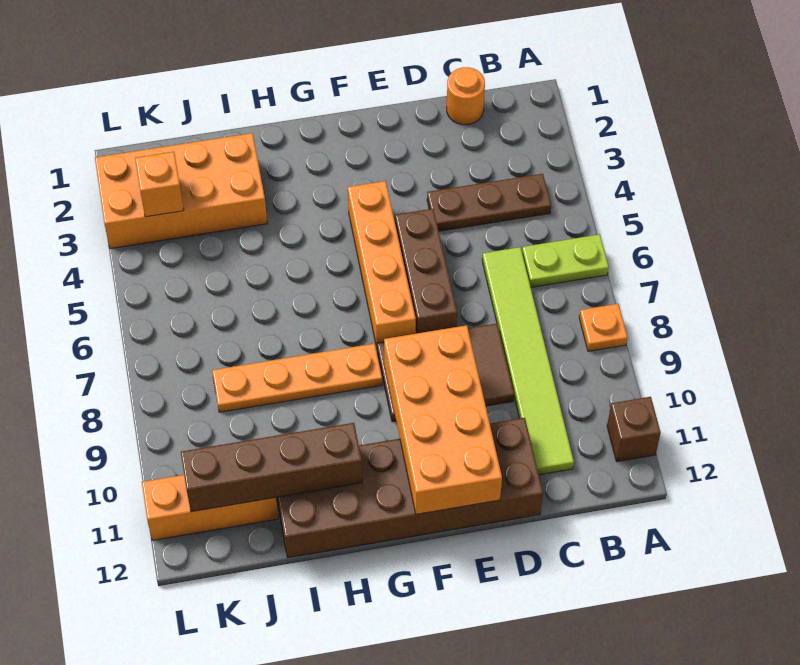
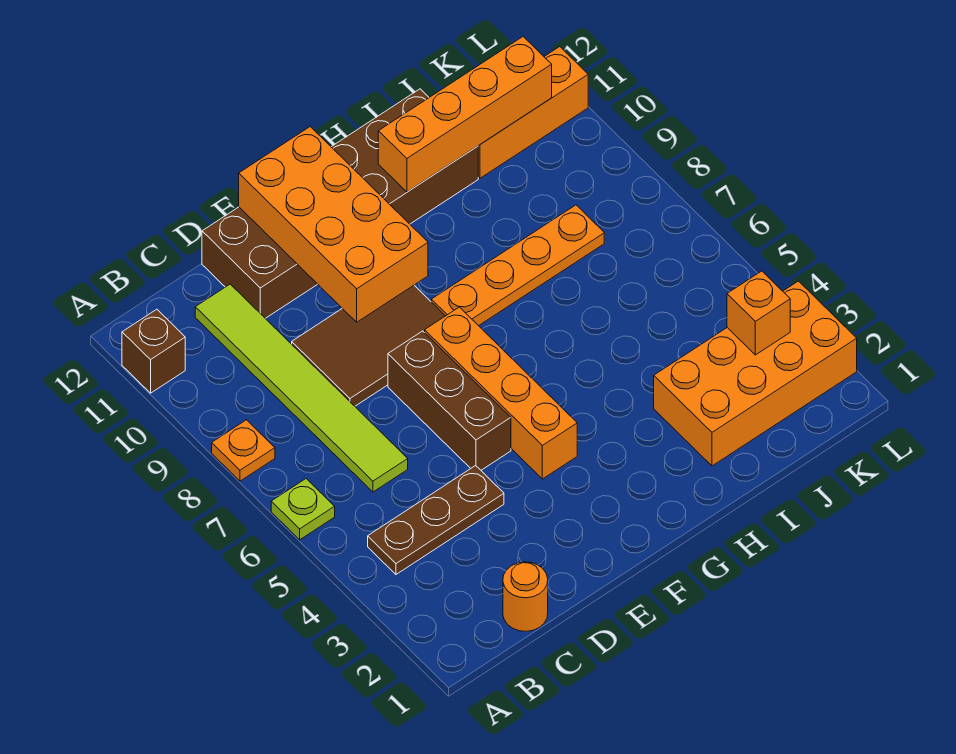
lime 1x2 plate [522,234,609,287] -> lime 1x1 plate [271,479,335,540]
brown 1x4 brick [181,423,362,512] -> orange 1x4 brick [378,37,552,192]

